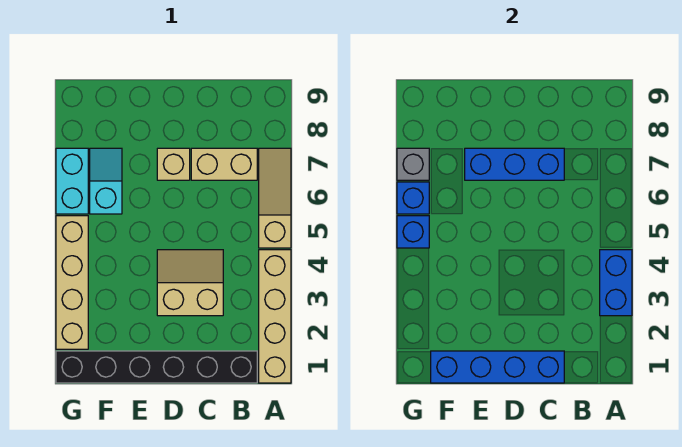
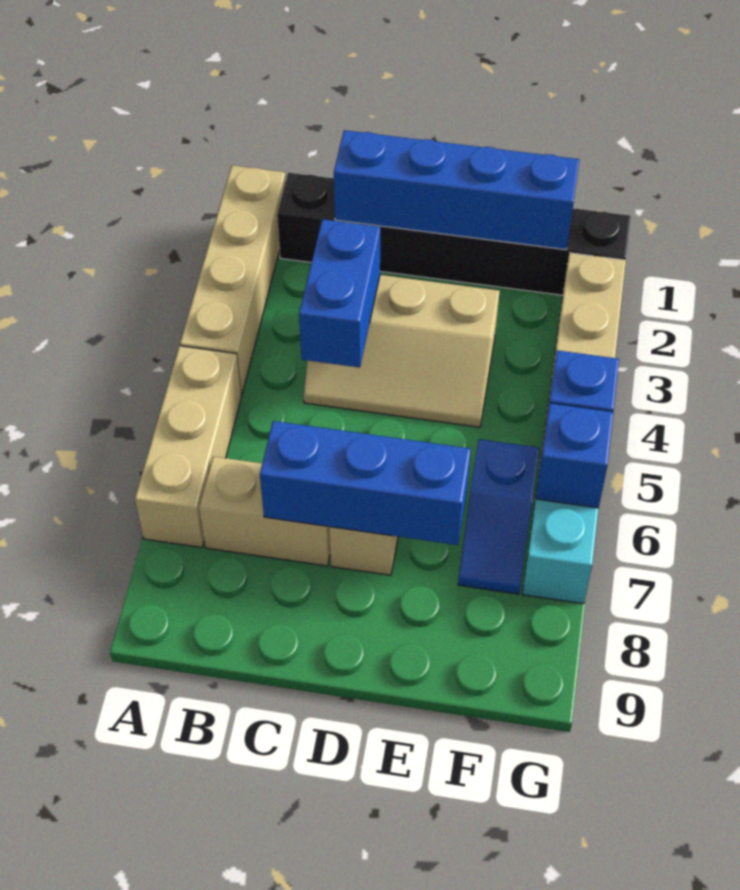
blue 1x2 brick [600,250,632,316] -> blue 1x2 brick moved to [299,219,380,367]
tan 1x3 slope [259,148,291,248] -> tan 1x3 brick [135,346,242,548]
tan 2x2 slope [157,250,223,316] -> tan 2x3 slope [304,275,500,427]
cyan 1x2 slope [90,148,122,214] -> blue 1x2 slope [458,439,540,594]
grey 1x1 brick [397,148,429,180] -> none

